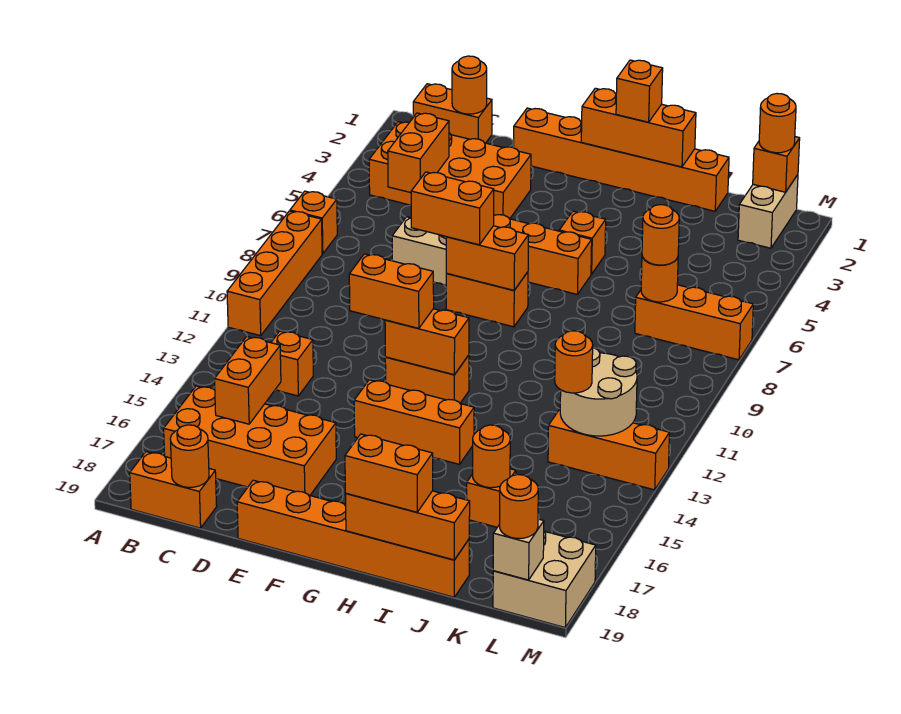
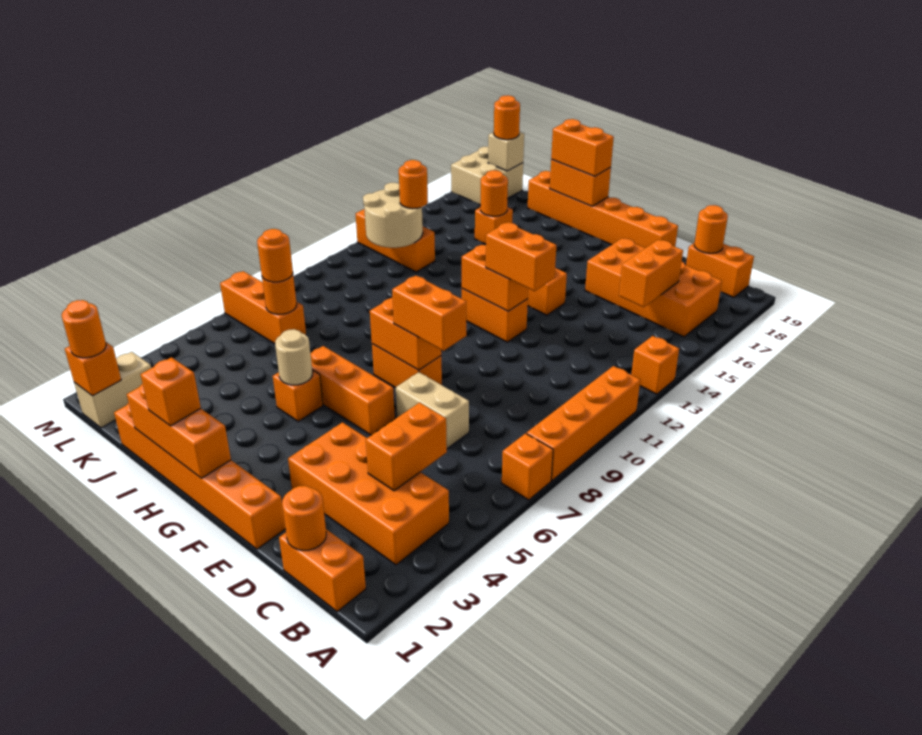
orange 1x1 brick [271,331,313,396] -> orange 1x1 brick moved to [631,336,679,394]
none -> tan 1x1 round brick [275,329,313,385]
orange 1x3 brick [345,491,470,560] -> orange 1x2 brick [550,160,611,206]

